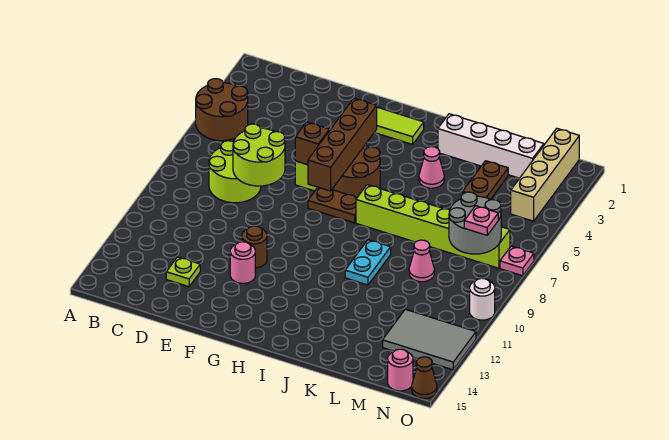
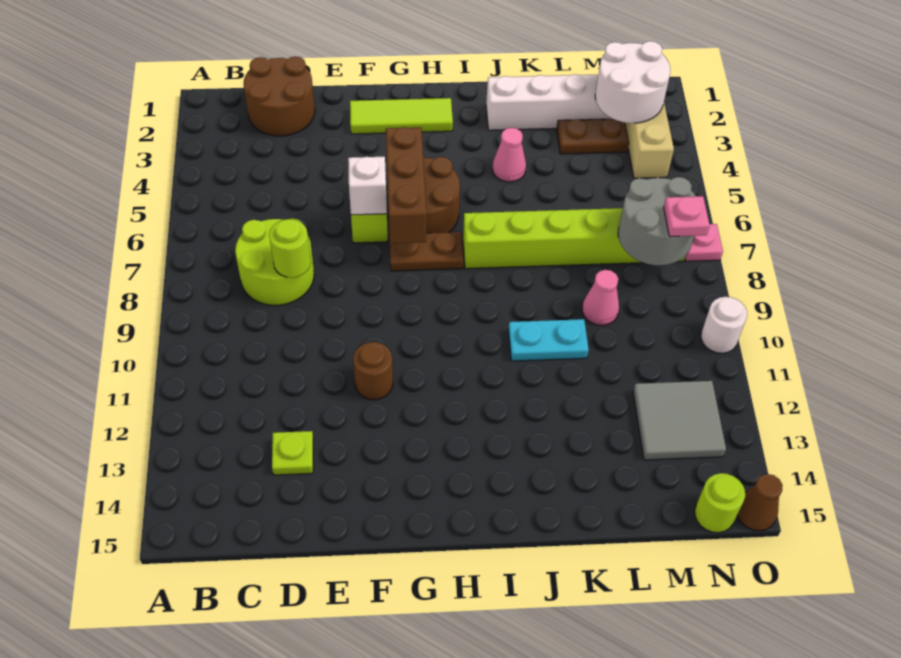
brown 2x2 round brick [196,79,248,141] -> brown 2x2 round brick moved to [244,56,315,136]
lime 2x2 round brick [233,124,285,186] -> lime 1x1 round brick [269,219,311,278]
brown 1x1 brick [295,122,329,165] -> white 1x1 brick [348,157,387,215]
pink 1x1 round brick [230,242,255,283] -> none
brown 1x4 brick [308,98,377,191] -> brown 1x3 brick [386,127,427,244]
cyan 1x2 plate [345,240,391,285] -> cyan 1x2 plate turned to [508,319,589,361]
brown 1x2 plate [463,161,508,199] -> brown 1x2 plate turned to [557,118,629,154]
none -> white 2x2 round brick [595,41,671,123]
grey 2x3 tile [383,309,476,370] -> grey 2x2 tile [633,381,726,460]
pink 1x1 round brick [388,349,413,391] -> lime 1x1 round brick [695,473,745,533]

